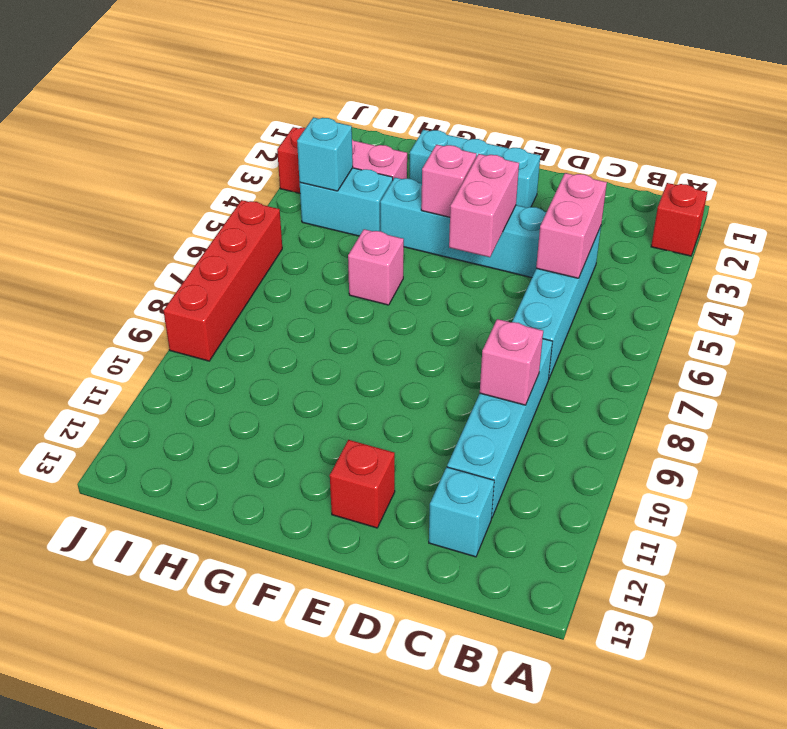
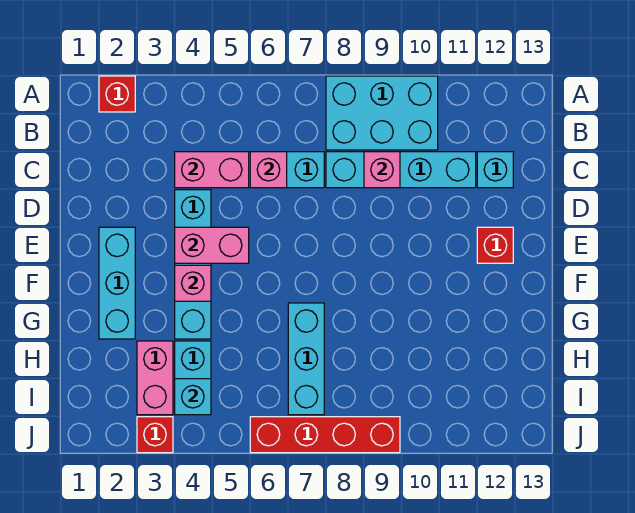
none -> cyan 2x3 brick [326,76,438,150]
pink 1x1 brick [348,229,404,305] -> pink 1x1 brick moved to [250,152,287,188]
none -> cyan 1x3 brick [288,303,324,415]

